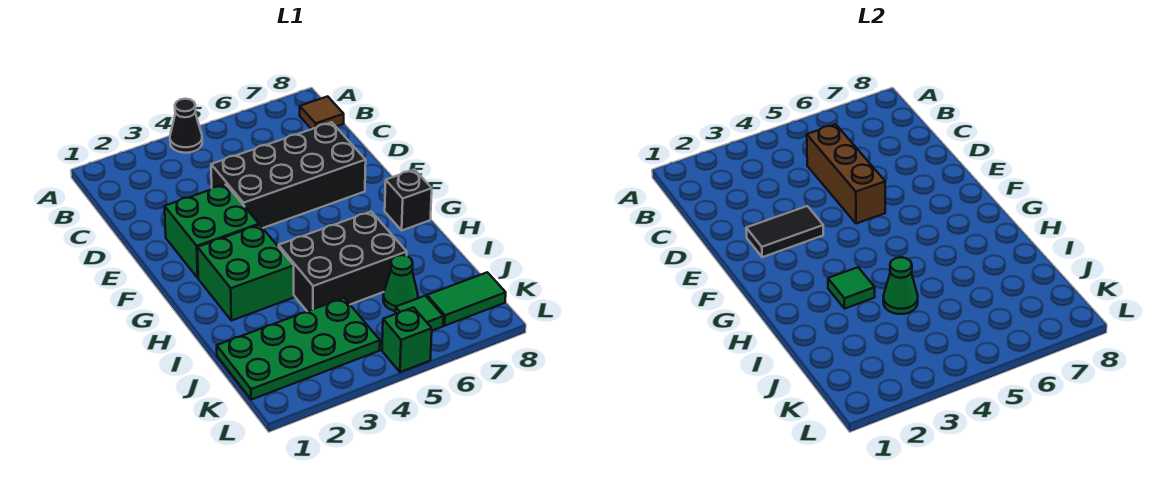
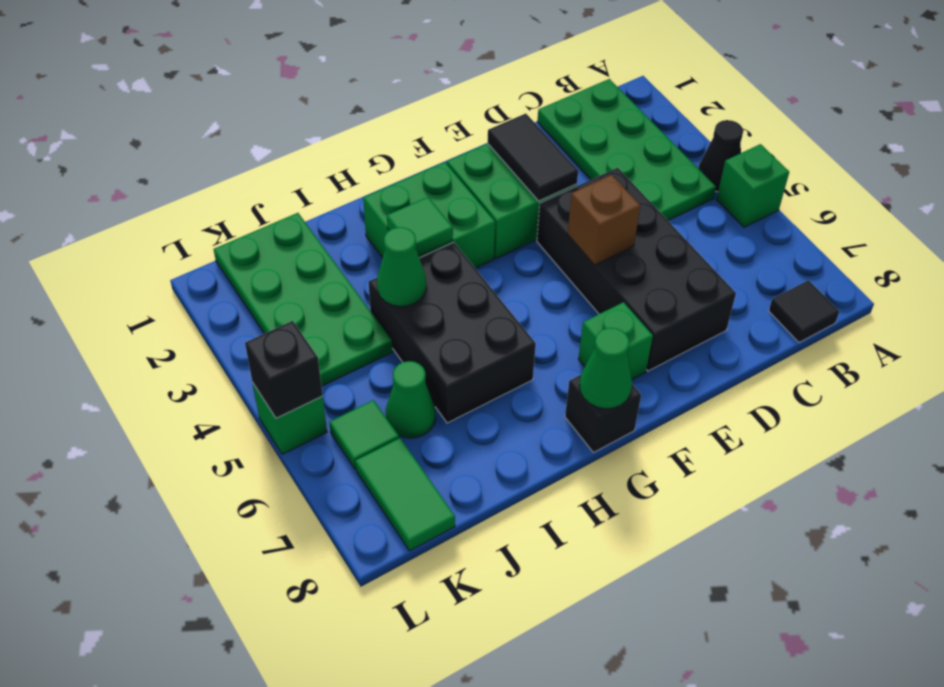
none -> green 1x1 brick [717,144,789,227]
none -> green 2x4 plate [537,79,716,220]
brown 1x1 tile [300,96,344,129] -> black 1x1 tile [769,280,839,343]
brown 1x3 brick [807,124,885,224] -> brown 1x1 brick [567,175,640,265]
none -> green 1x1 brick [578,302,653,379]
none -> green 1x1 cone [579,328,632,409]
none -> black 1x1 brick [245,321,323,418]

